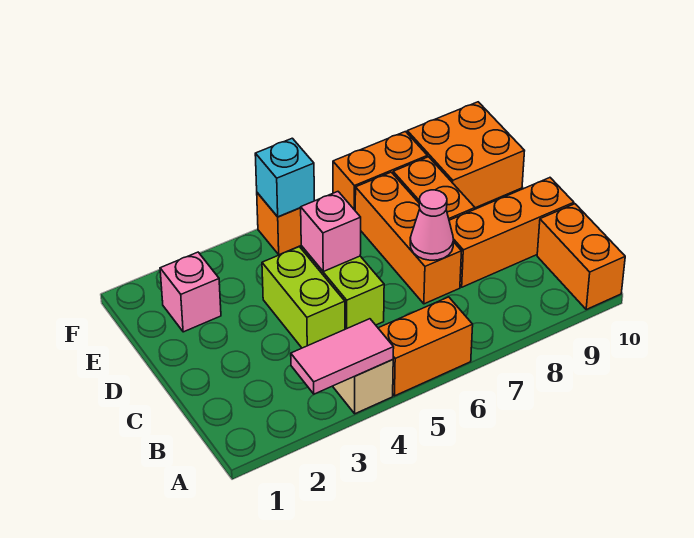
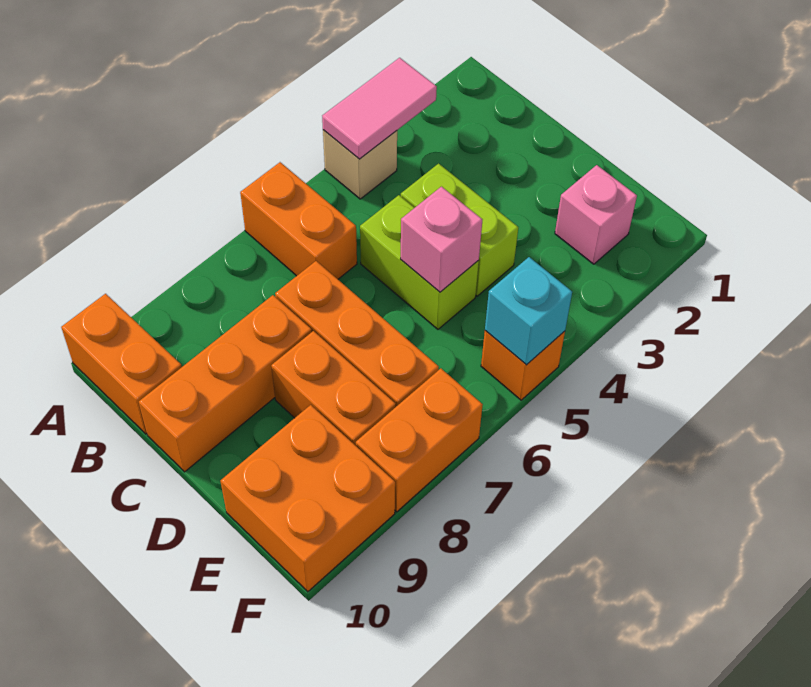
orange 1x2 brick [378,297,473,396] -> orange 1x2 brick turned to [240,162,357,279]
pink 1x1 cone [410,190,454,260] -> none

